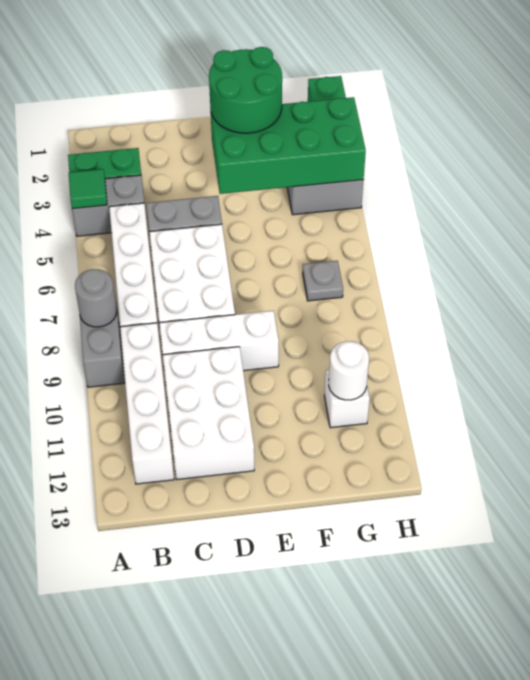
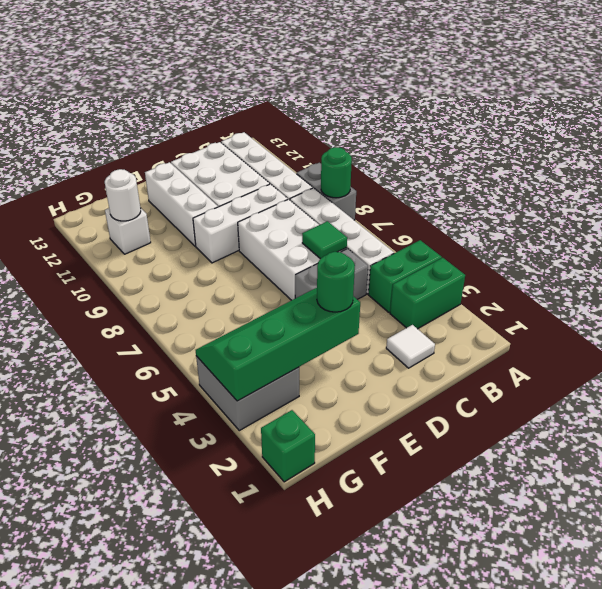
grey 1x2 brick [72,175,144,236] -> green 1x2 brick [368,240,442,313]
green 1x1 tile [69,169,107,209] -> green 1x1 tile moved to [302,221,347,259]
grey 1x1 round brick [75,269,117,327] -> green 1x1 round brick [321,147,352,198]
none -> white 1x1 tile [386,325,435,368]
green 2x2 round brick [209,47,282,133] -> green 1x1 round brick [317,252,355,312]
green 2x4 brick [211,97,366,194] -> green 2x4 slope [196,288,360,401]
none -> white 1x3 brick [145,162,218,246]
grey 1x1 plate [303,261,343,301] -> none

